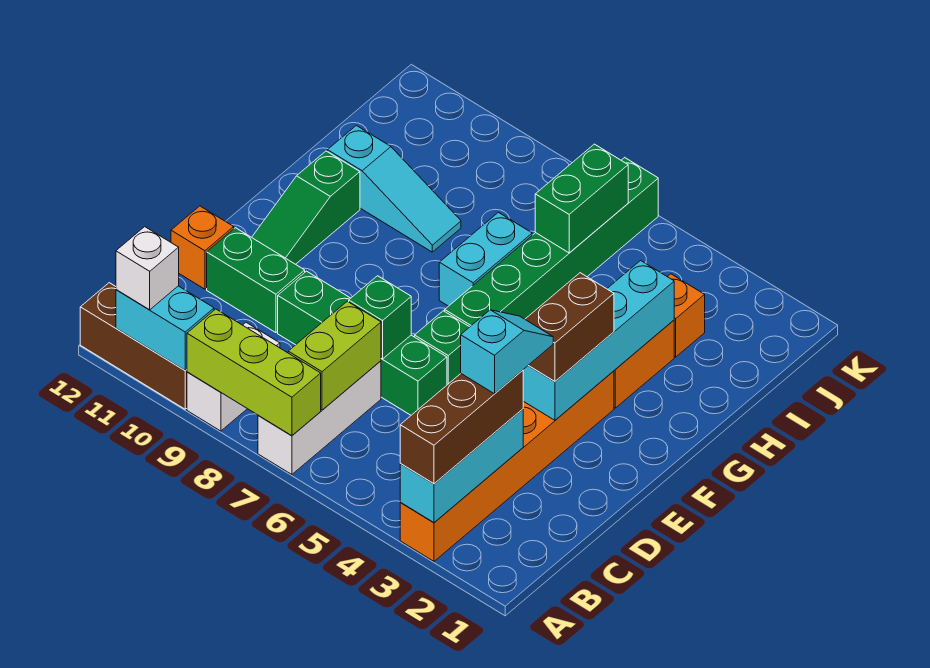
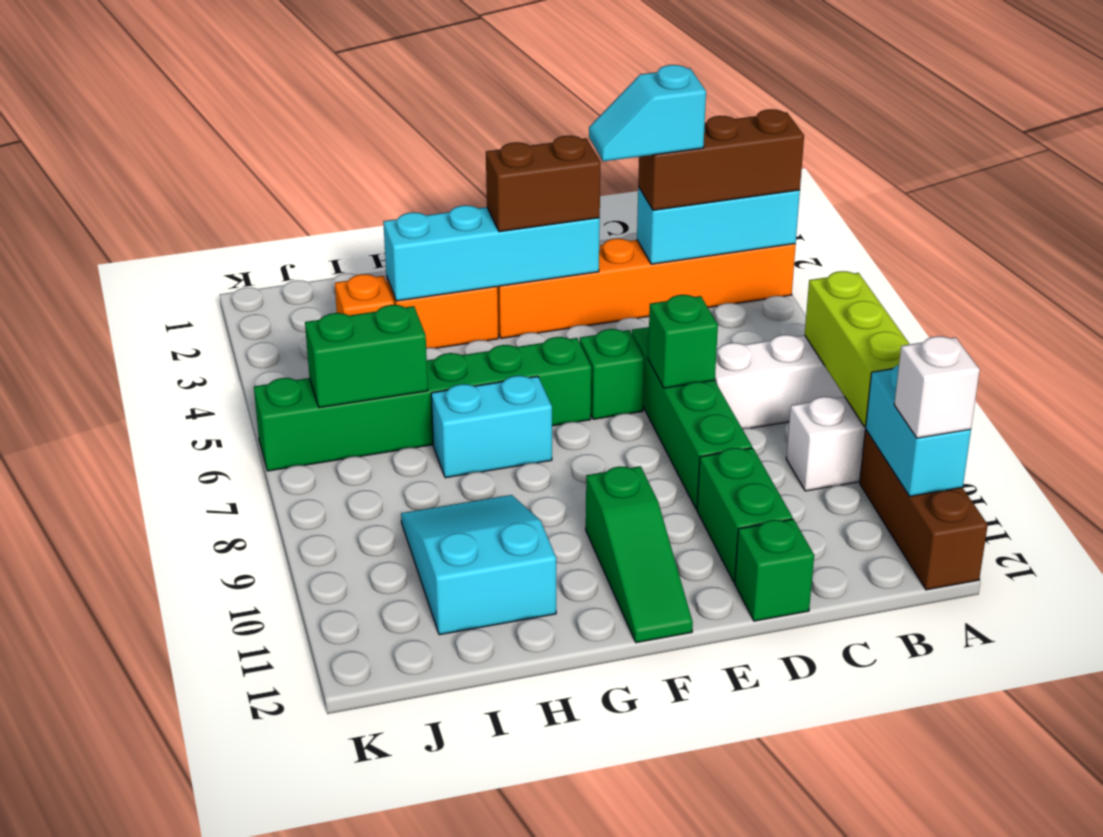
lime 1x2 brick [288,301,381,410] -> none
orange 1x1 brick [171,206,234,289] -> green 1x1 brick [735,519,814,621]
green 1x3 slope [252,151,360,264] -> green 1x3 slope turned to [586,466,693,643]
cyan 1x3 slope [327,125,461,252] -> cyan 2x3 slope [401,495,556,635]

